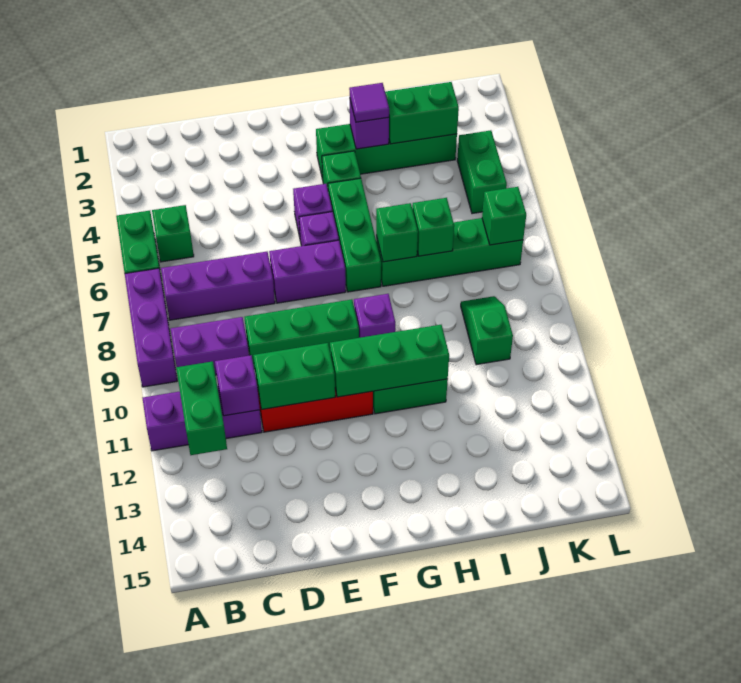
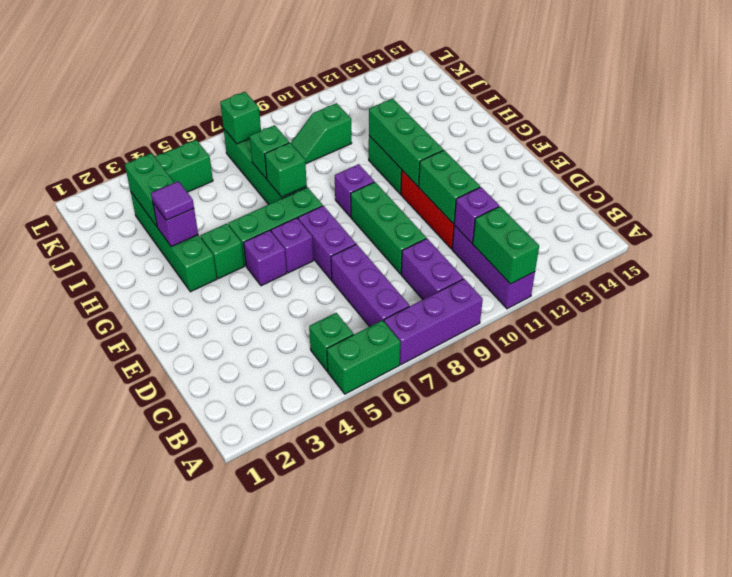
green 1x2 brick [176,361,227,455] -> green 1x2 brick turned to [473,206,539,284]

